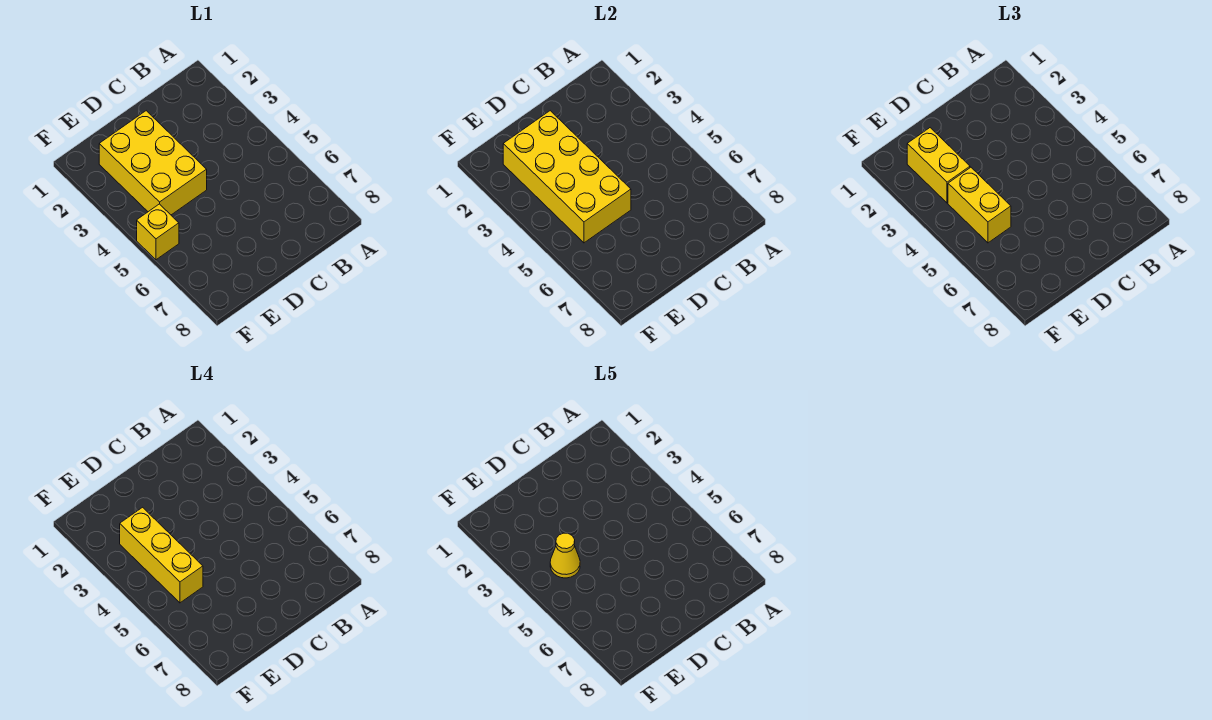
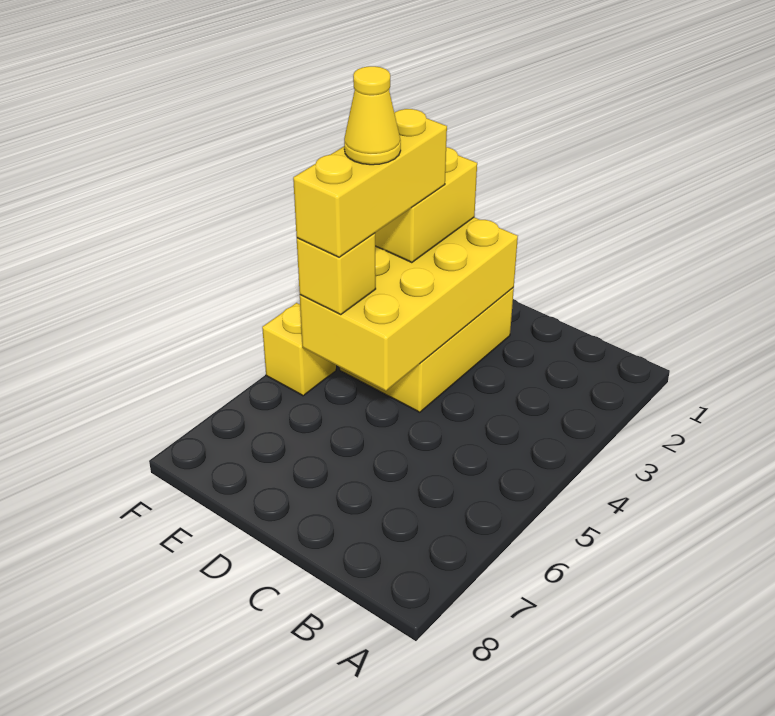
yellow 1x2 brick [948,167,1011,243] -> yellow 1x1 brick [297,233,376,314]

